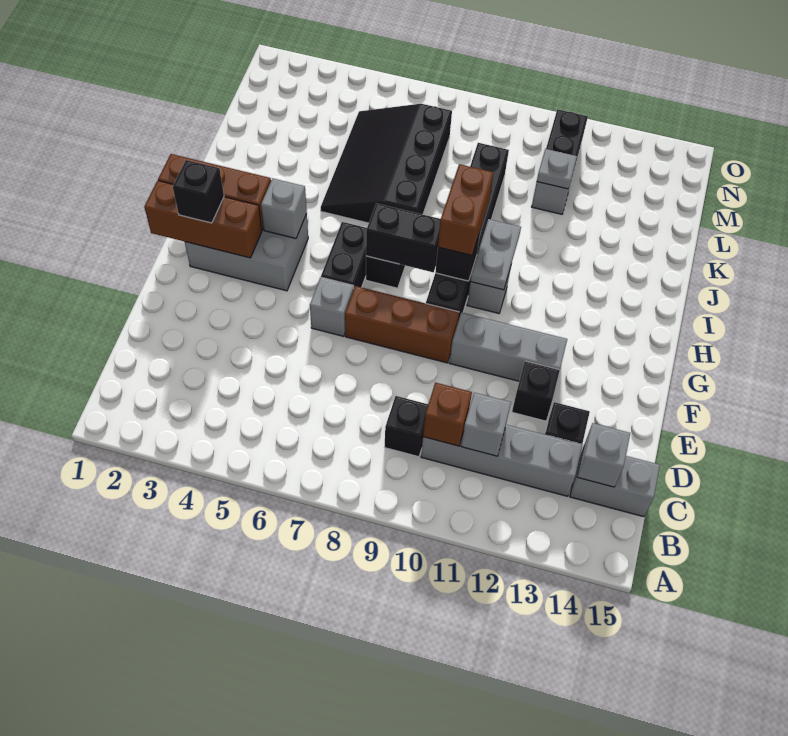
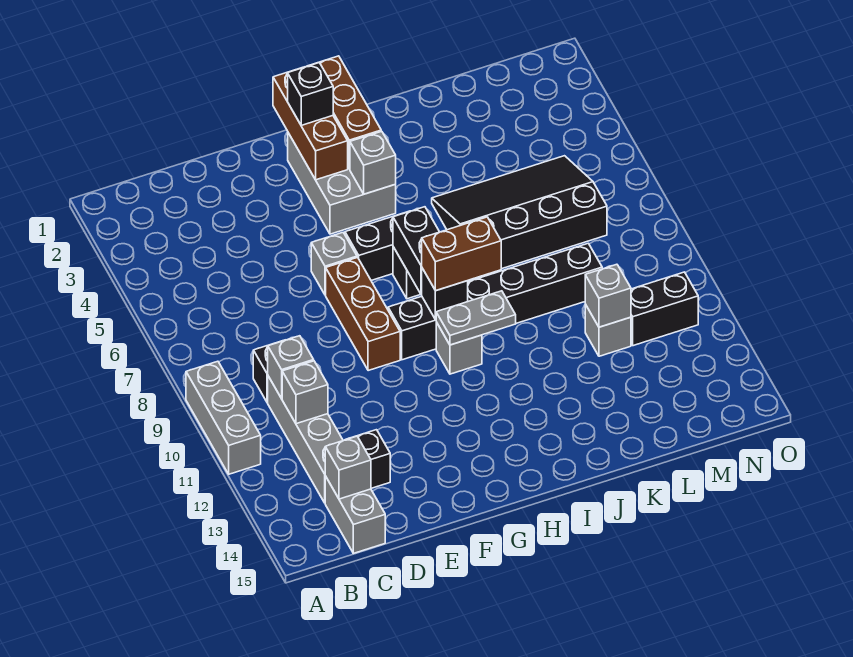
brown 1x1 brick [423,383,472,446] -> grey 1x1 brick [268,336,314,398]
black 1x1 brick [512,361,560,421] -> none
grey 1x3 brick [450,312,567,381] -> grey 1x3 brick moved to [186,361,261,474]
grey 1x1 plate [537,149,577,189] -> grey 1x1 brick [585,264,631,327]

